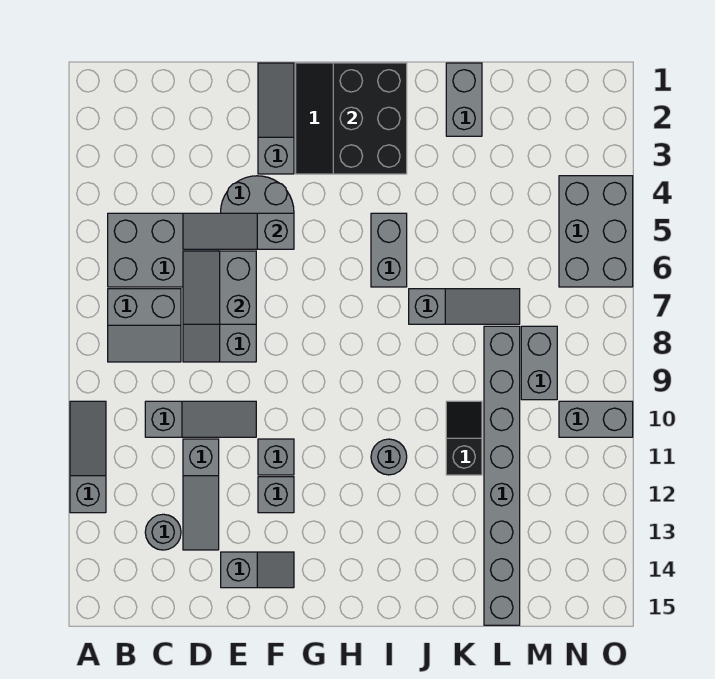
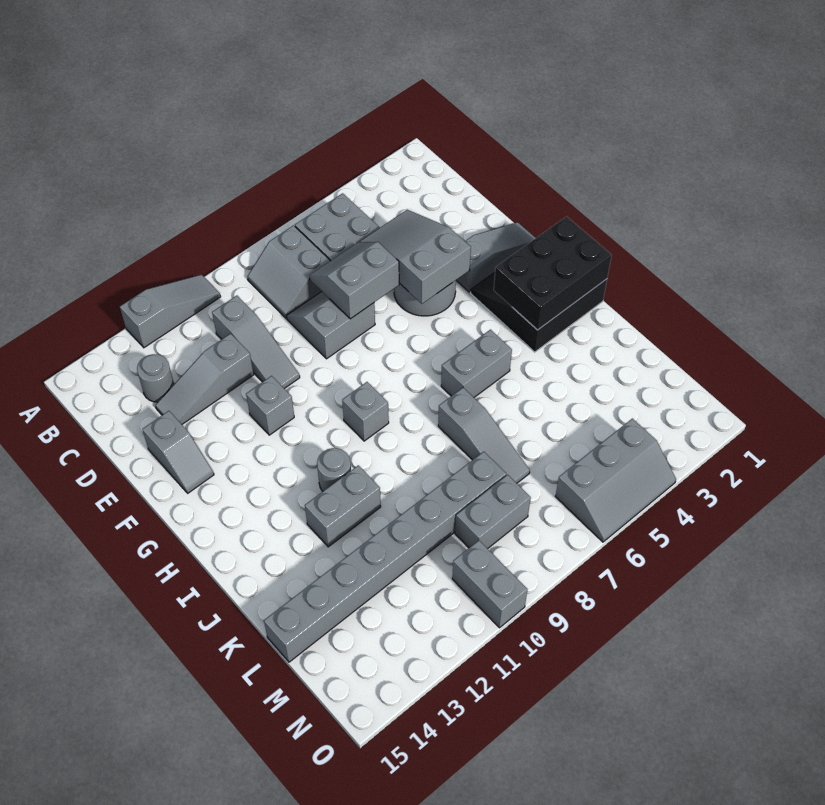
grey 1x3 slope [183,213,294,249] -> grey 2x3 slope [360,210,471,304]
grey 1x1 brick [258,477,294,513] -> grey 1x1 brick moved to [342,382,389,441]
grey 1x2 brick [446,63,482,136] -> grey 1x2 brick moved to [305,465,381,547]
black 1x2 slope [446,401,482,475] -> none
grey 2x3 brick [559,176,633,287] -> grey 2x3 slope [555,419,676,542]

